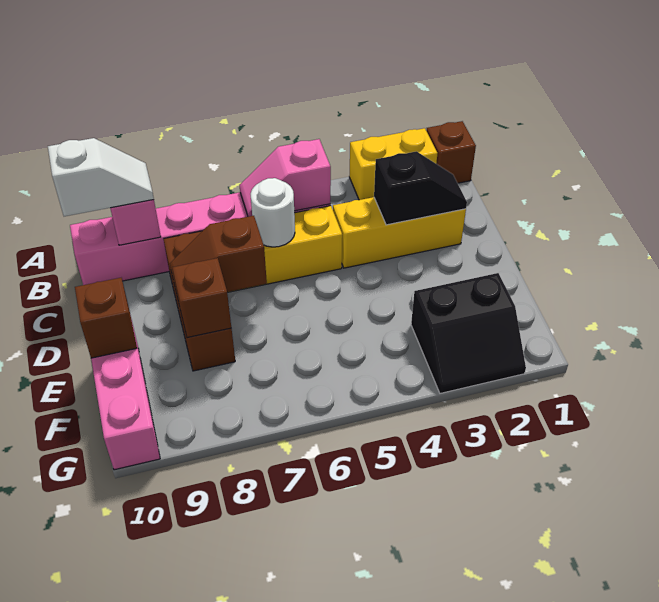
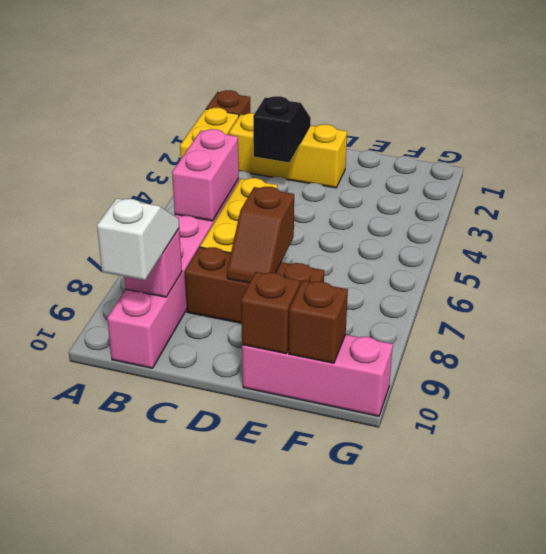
pink 1x2 slope [240,139,331,217] -> pink 1x2 brick [172,129,239,221]
yellow 1x3 brick [333,197,466,268] -> yellow 1x3 brick turned to [229,113,347,188]
white 1x1 round brick [251,178,295,247] -> none
brown 1x1 brick [172,258,231,338] -> brown 1x1 brick moved to [289,281,348,363]
black 2x2 slope [411,273,526,393] -> none

